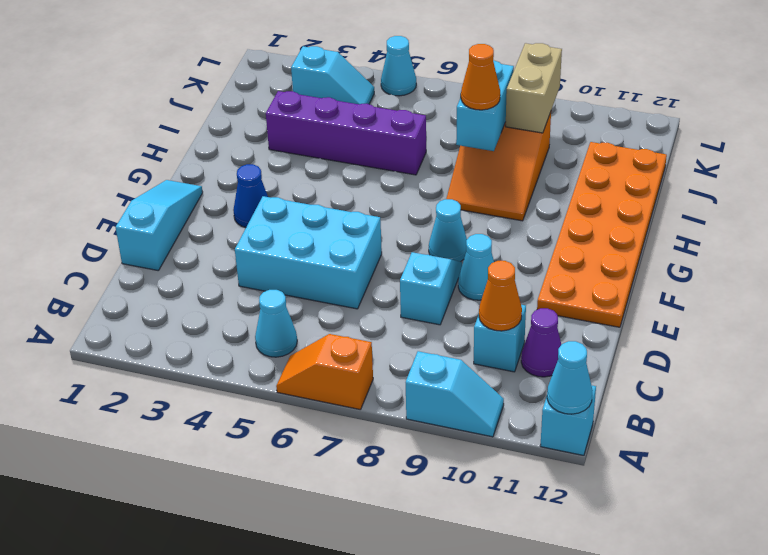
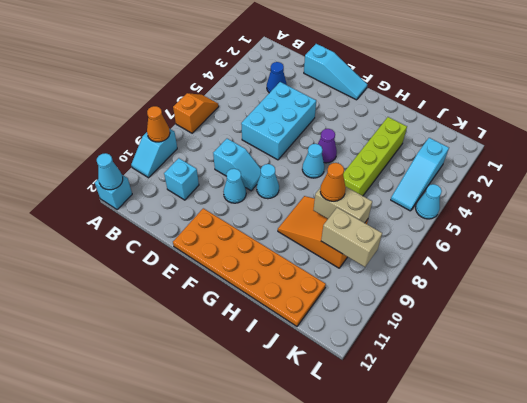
cyan 1x1 cone [255,290,297,357] -> cyan 1x1 cone moved to [302,144,325,178]
orange 1x1 cone [479,261,522,331] -> orange 1x1 cone moved to [147,106,170,142]
purple 1x1 cone [521,308,561,377] -> purple 1x1 cone moved to [318,129,337,163]
blue 1x1 cone [233,164,268,227] -> blue 1x1 cone moved to [267,62,287,93]
purple 1x4 brick [266,91,426,175] -> lime 1x4 brick [343,117,407,196]
cyan 1x2 brick [456,60,514,151] -> tan 1x2 brick [314,186,372,223]
cyan 1x2 slope [291,46,374,104] -> cyan 1x3 slope [391,138,449,211]

